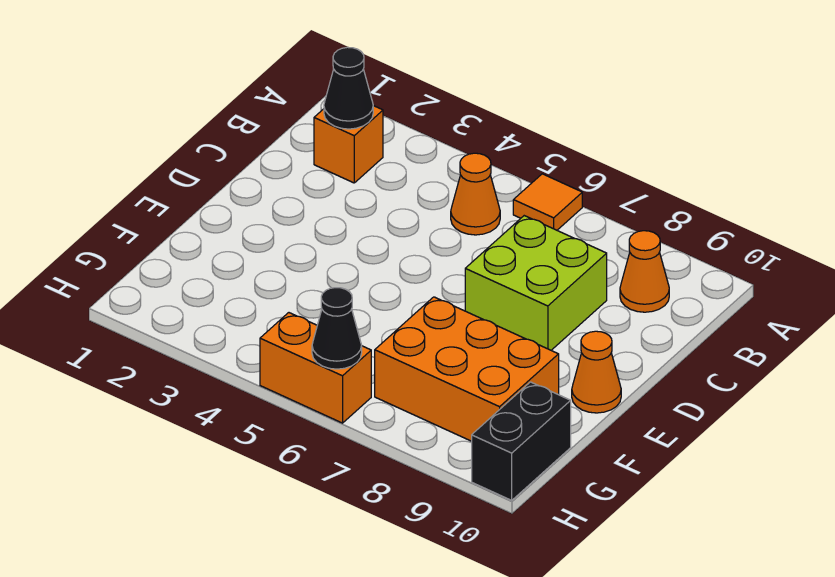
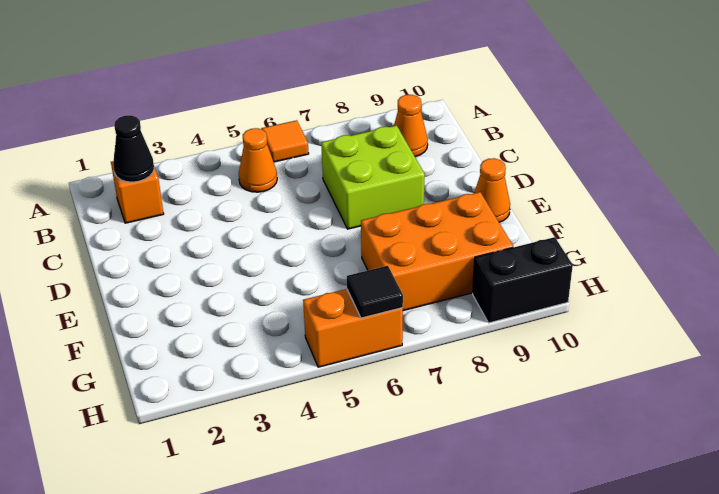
black 1x2 brick [472,382,571,500] -> black 1x2 brick turned to [473,237,573,323]
black 1x1 cone [312,288,362,369] -> black 1x1 tile [347,266,403,318]

